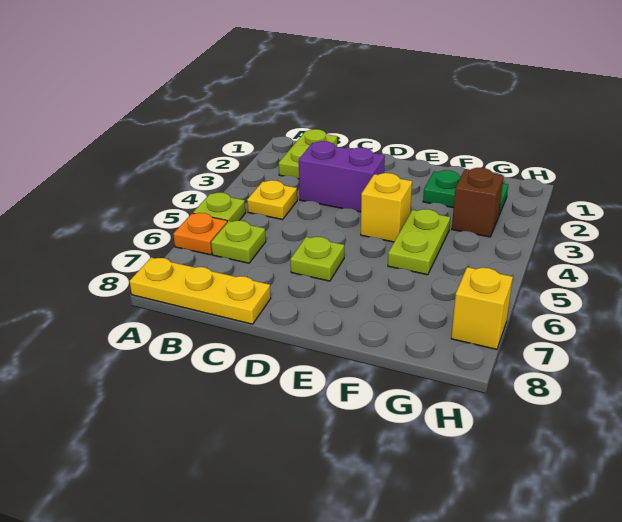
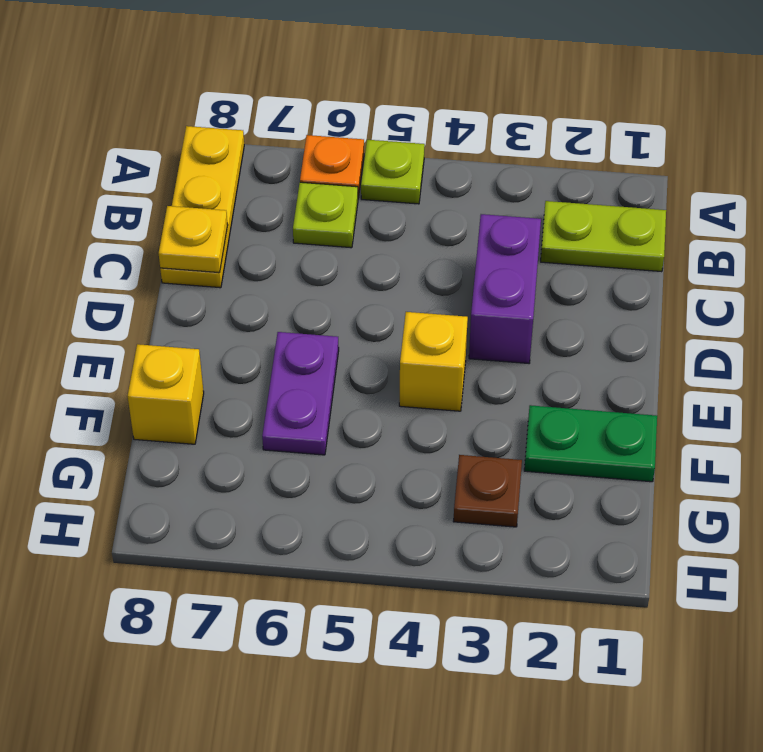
yellow 1x1 plate [247,180,297,220] -> yellow 1x1 plate moved to [159,206,228,273]
lime 1x1 plate [290,237,344,281] -> none
none -> purple 1x2 plate [262,332,339,455]
green 1x2 plate [423,170,508,215] -> green 1x2 plate turned to [524,405,657,482]
lime 1x2 plate [388,209,450,275] -> none
brown 1x1 brick [452,168,504,237] -> brown 1x1 plate [453,455,522,527]
yellow 1x1 brick [451,267,513,349] -> yellow 1x1 brick moved to [128,344,204,444]

